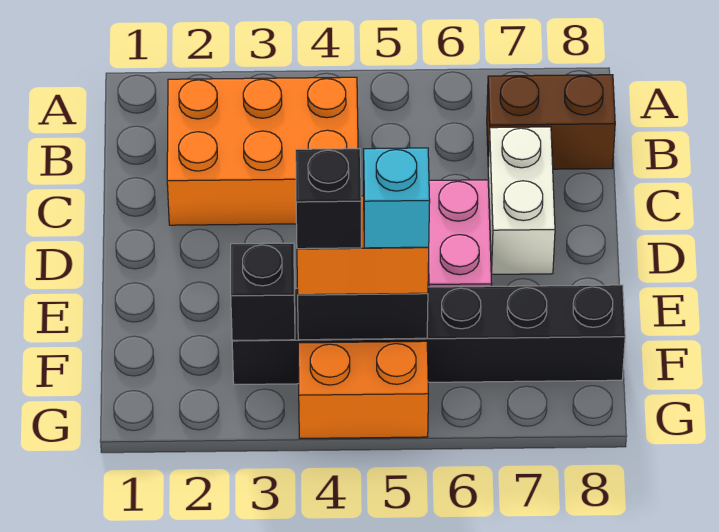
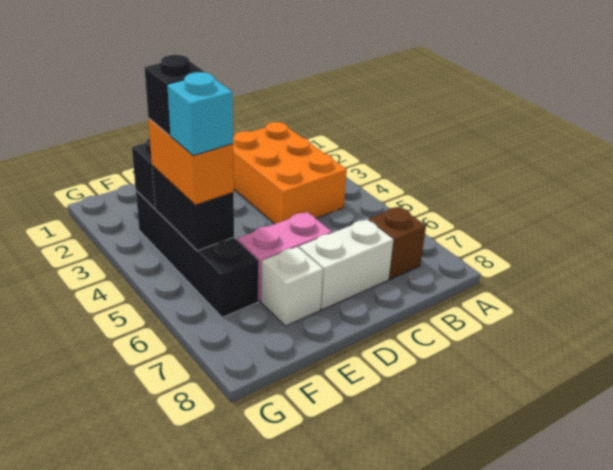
brown 1x2 brick [487,75,615,169] -> brown 1x1 brick [369,207,426,279]
none -> white 1x1 brick [261,247,323,326]
black 1x6 brick [232,285,625,385] -> black 1x4 brick [136,191,259,317]
orange 1x2 brick [298,341,428,438] -> none

